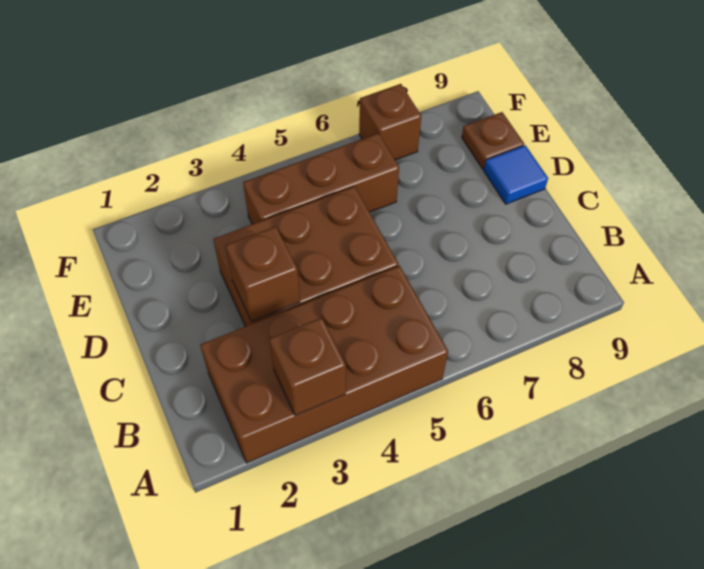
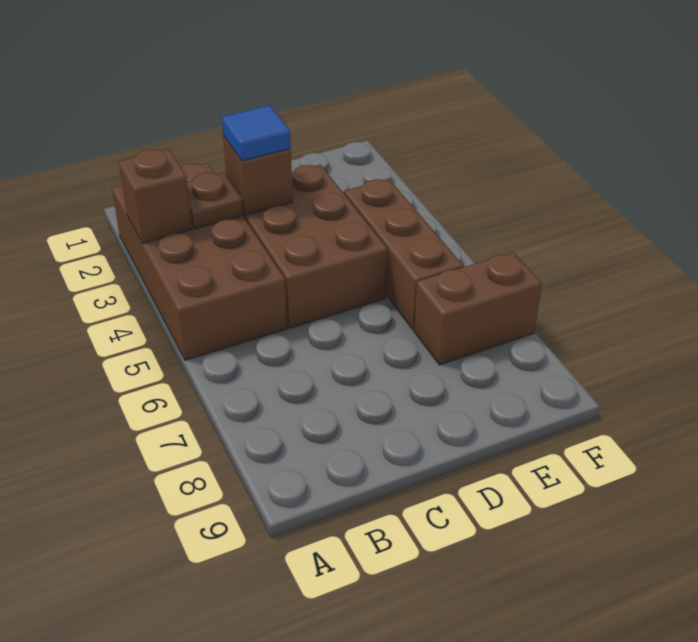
blue 1x1 tile [484,145,548,204] -> blue 1x1 tile moved to [222,105,291,161]
brown 1x1 plate [462,112,524,169] -> brown 1x1 plate moved to [187,172,243,229]
brown 1x1 brick [359,84,421,160] -> brown 1x2 brick [414,252,542,365]

